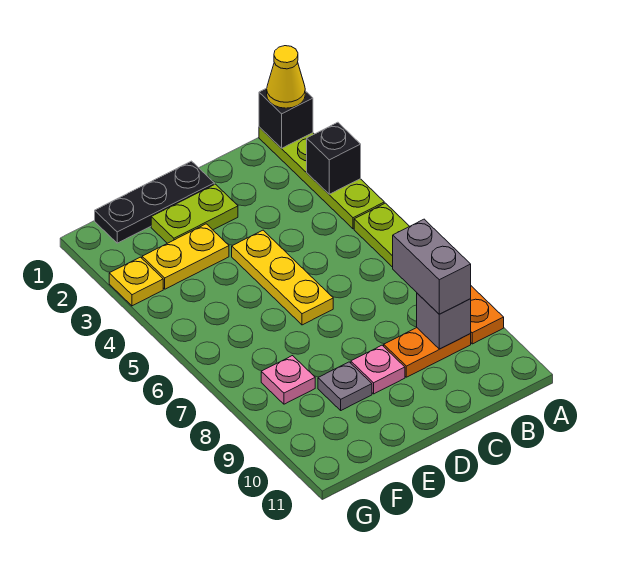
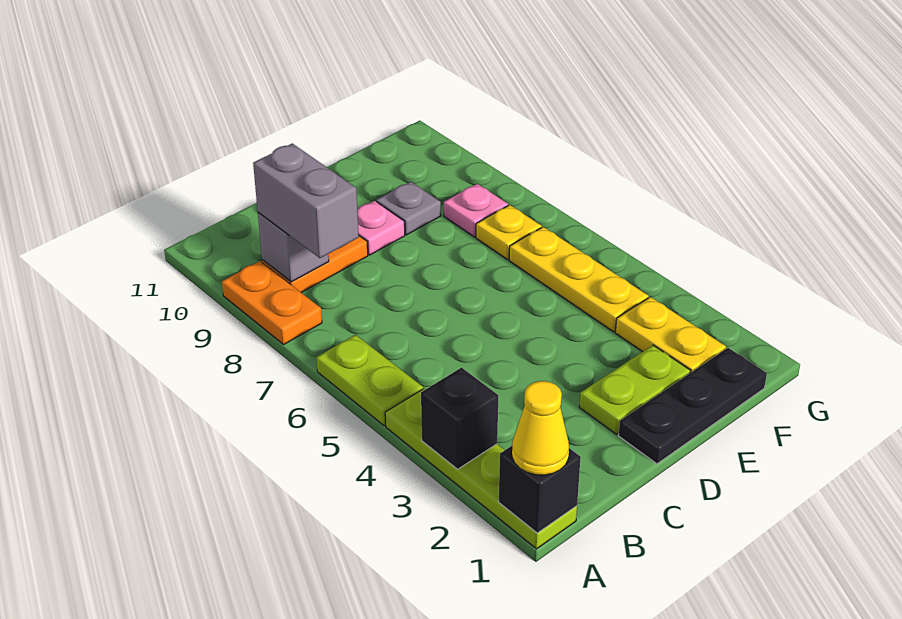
yellow 1x3 plate [232,230,333,325] -> yellow 1x3 plate moved to [509,227,649,332]
yellow 1x2 plate [142,224,229,289] -> yellow 1x2 plate turned to [615,297,726,373]
yellow 1x1 plate [109,257,163,306] -> yellow 1x1 plate moved to [476,205,542,260]

